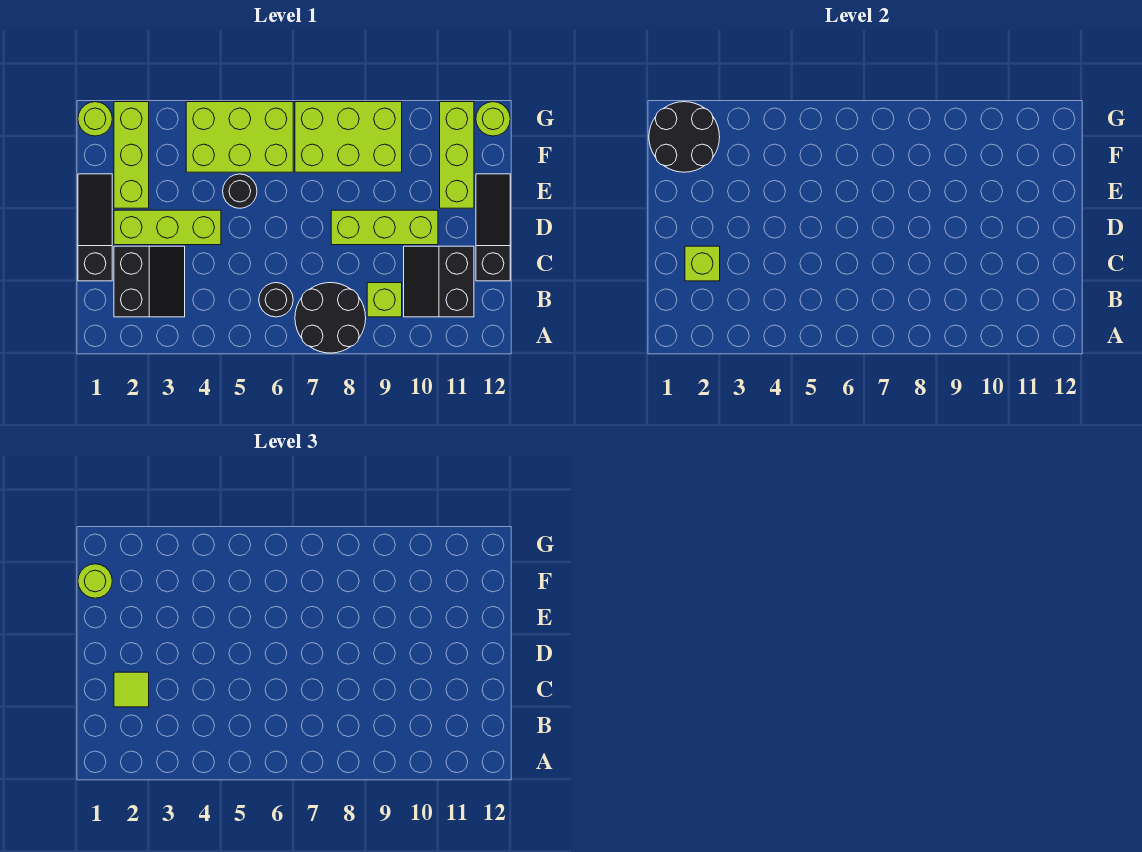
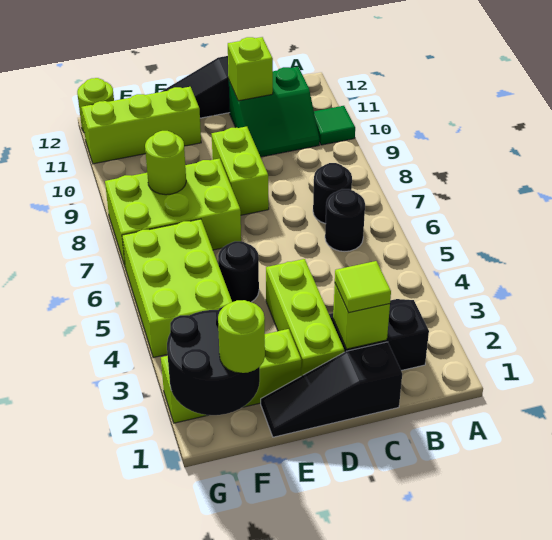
black 2x2 round brick [295,283,366,353] -> black 1x1 round brick [313,163,352,224]
none -> green 1x1 tile [314,106,355,145]
lime 1x1 brick [367,283,402,317] -> lime 1x1 brick moved to [228,37,273,101]
black 2x2 slope [404,246,474,317] -> green 2x2 slope [229,67,319,157]
lime 1x3 brick [331,210,438,245] -> lime 1x2 brick [212,127,269,215]
lime 2x3 brick [295,102,402,172] -> lime 2x3 brick turned to [105,159,241,266]
lime 1x1 round brick [78,102,112,136] -> lime 1x1 round brick moved to [145,131,186,195]

